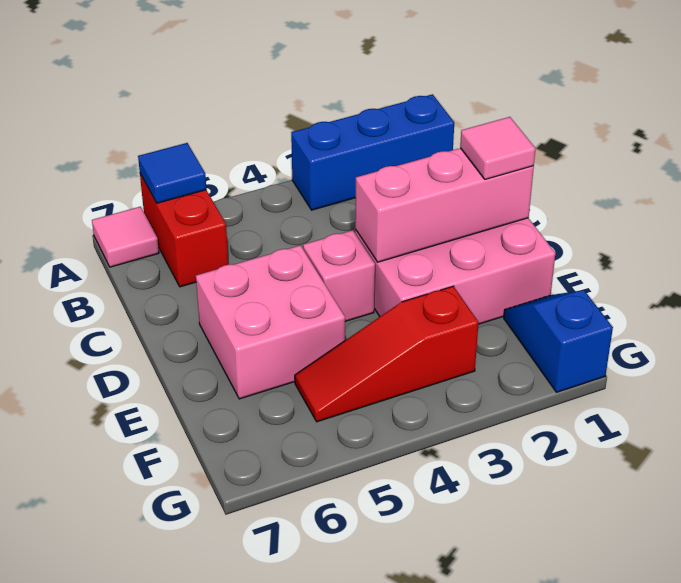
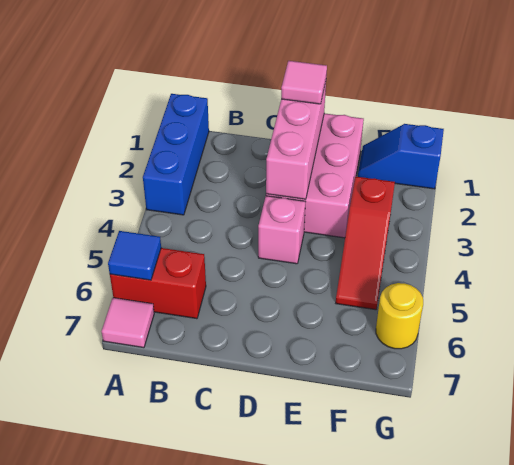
pink 2x2 brick [196,245,345,399] -> none
none -> yellow 1x1 round brick [376,283,423,349]

